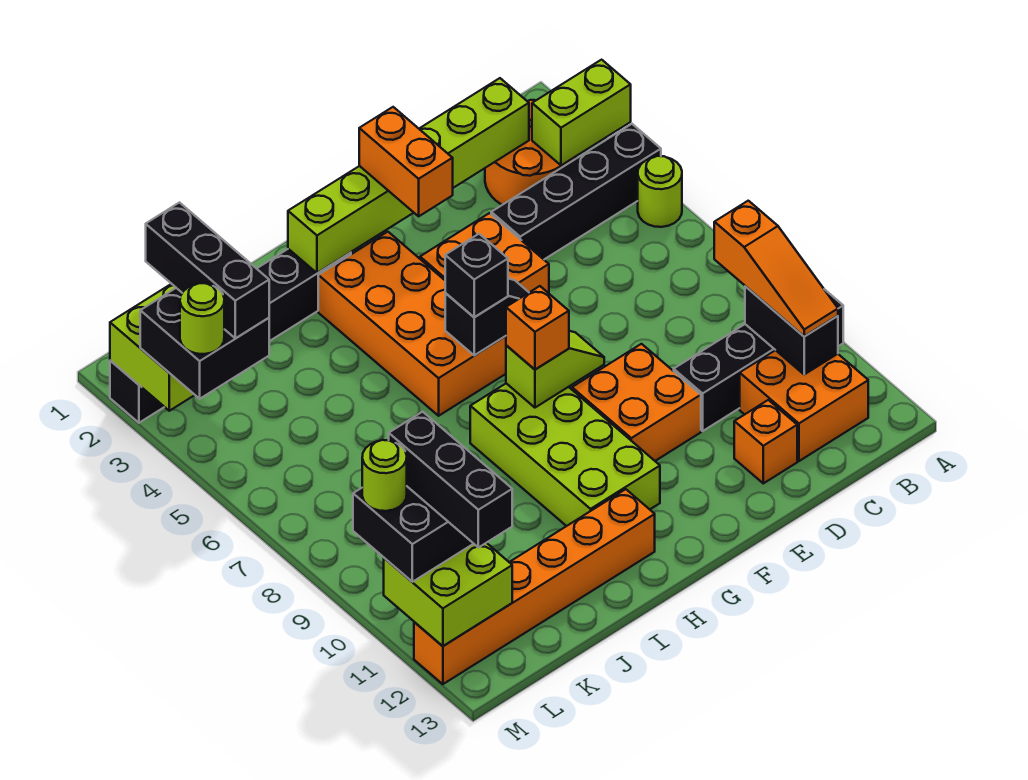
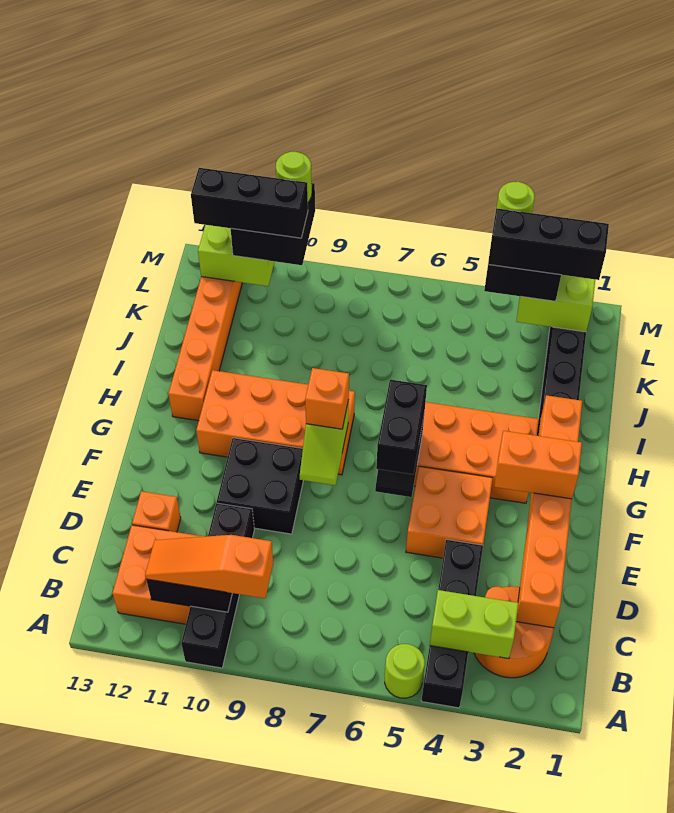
lime 1x2 brick [532,60,631,165] -> lime 1x2 brick turned to [430,590,518,659]
lime 1x6 brick [288,78,529,273] -> orange 1x6 brick [516,395,582,628]
orange 2x2 brick [572,344,701,461] -> black 2x2 brick [217,438,303,534]
black 1x1 brick [445,234,508,317] -> black 1x2 brick [376,380,427,474]
lime 2x4 brick [470,383,660,526] -> orange 2x4 brick [196,370,355,475]

